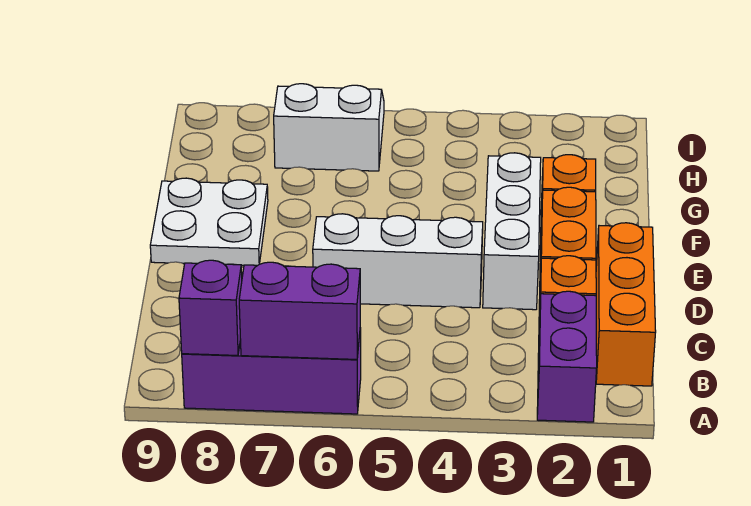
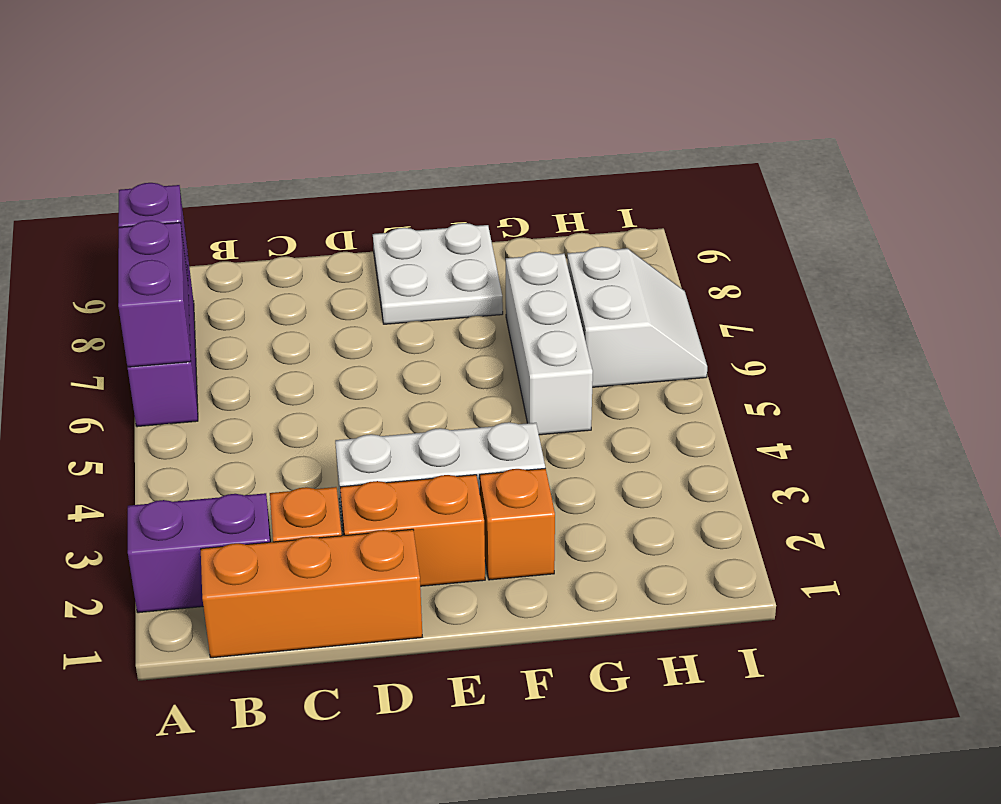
white 1x3 brick [313,214,483,308] -> white 1x3 brick moved to [506,252,593,435]

